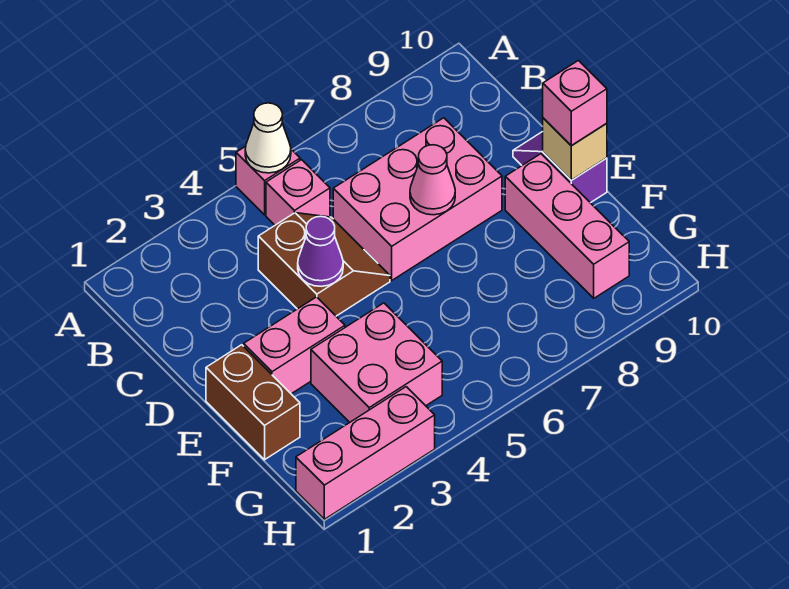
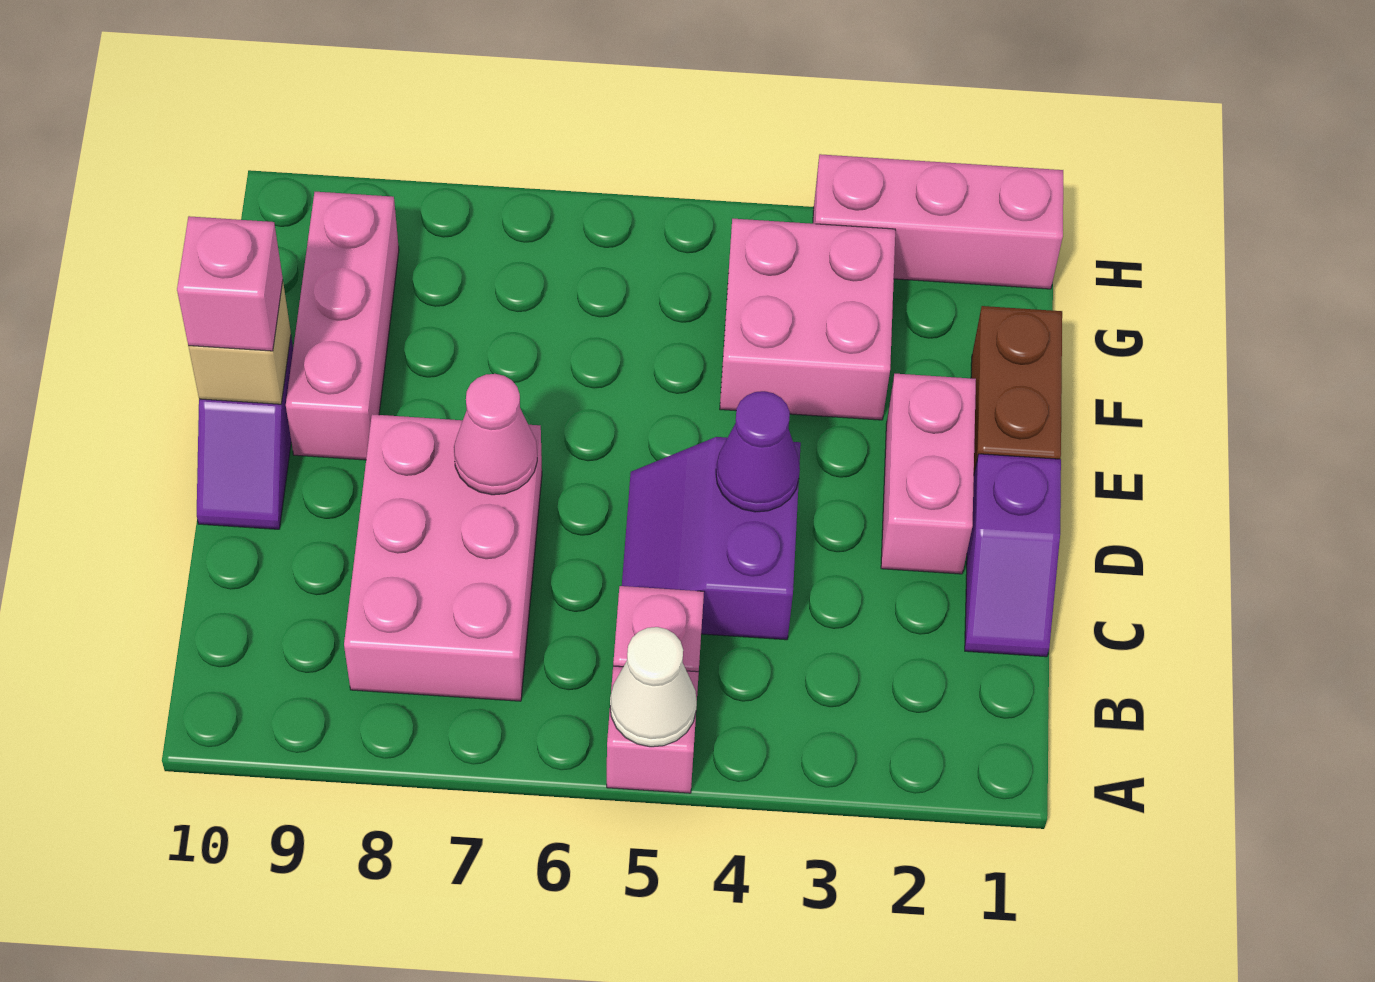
none -> purple 1x2 slope [965,454,1061,657]
brown 2x2 slope [258,213,390,316] -> purple 2x2 slope [622,437,801,640]
pink 2x3 brick [333,118,502,280] -> pink 2x3 brick turned to [344,414,542,701]
pink 1x2 brick [244,297,345,394] -> pink 1x2 brick turned to [881,374,976,574]

